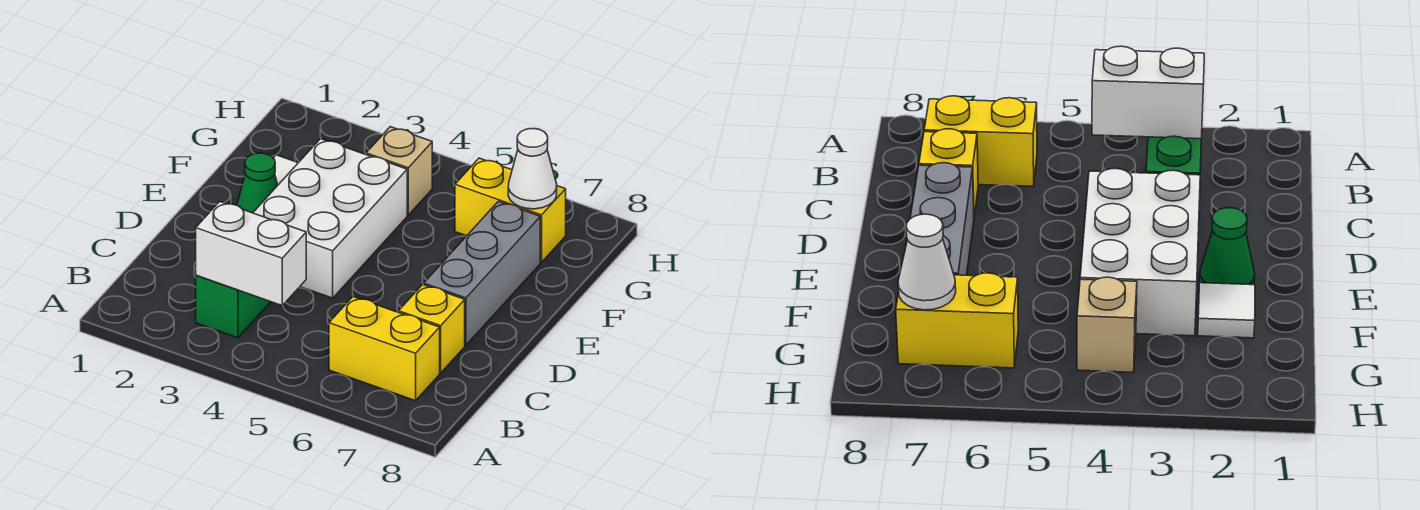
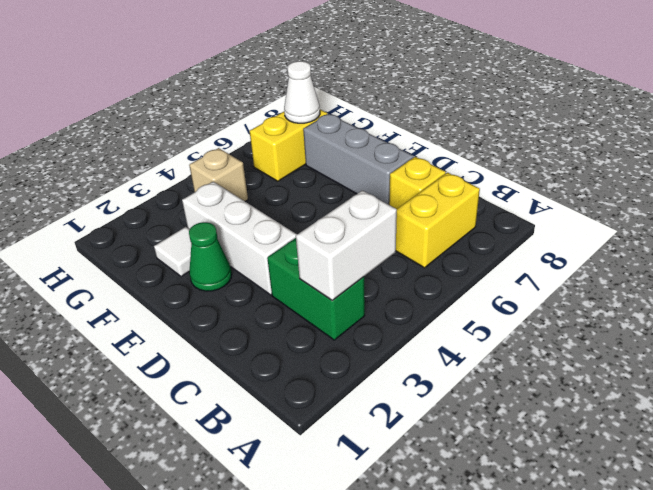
white 2x3 brick [253,139,407,298] -> white 1x3 brick [182,182,297,295]

